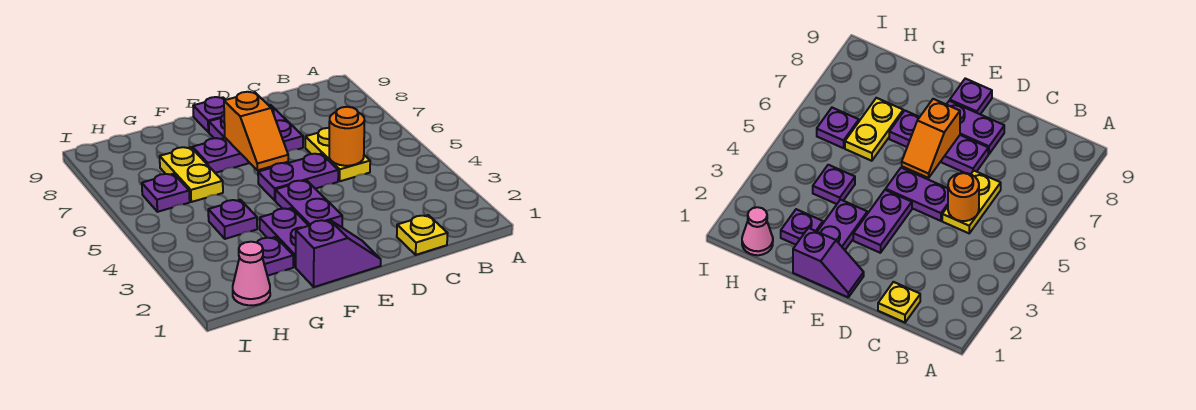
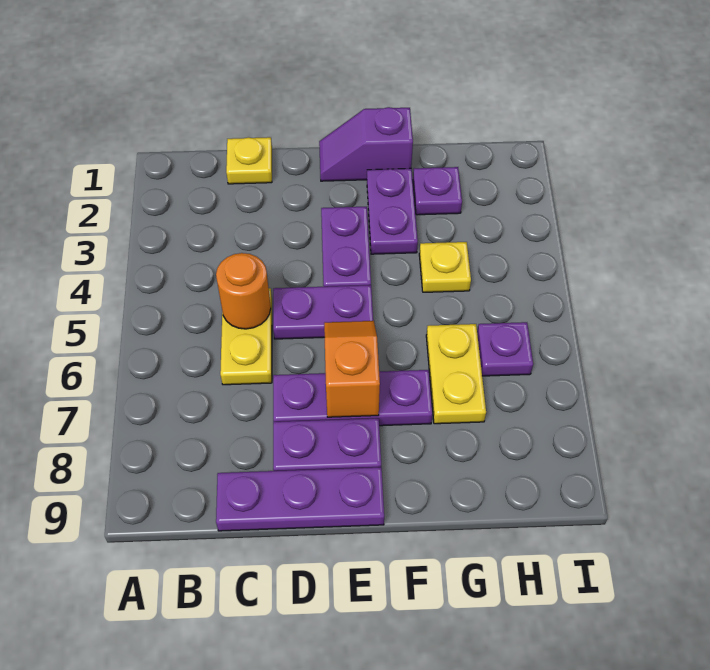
purple 1x1 plate [193,97,225,132] -> purple 1x3 plate [216,467,384,531]
purple 1x1 plate [208,200,257,239] -> yellow 1x1 plate [419,242,471,292]
pink 1x1 cone [233,242,270,305] -> none

